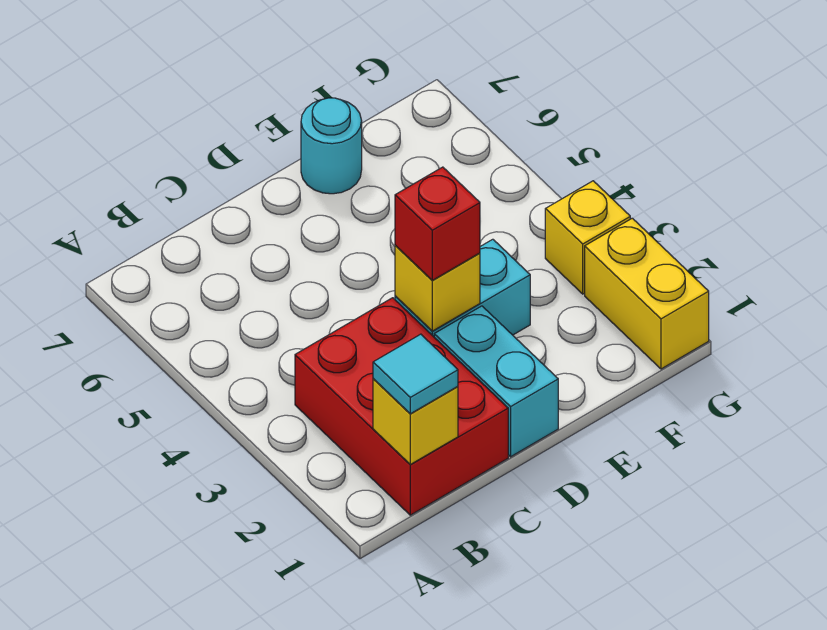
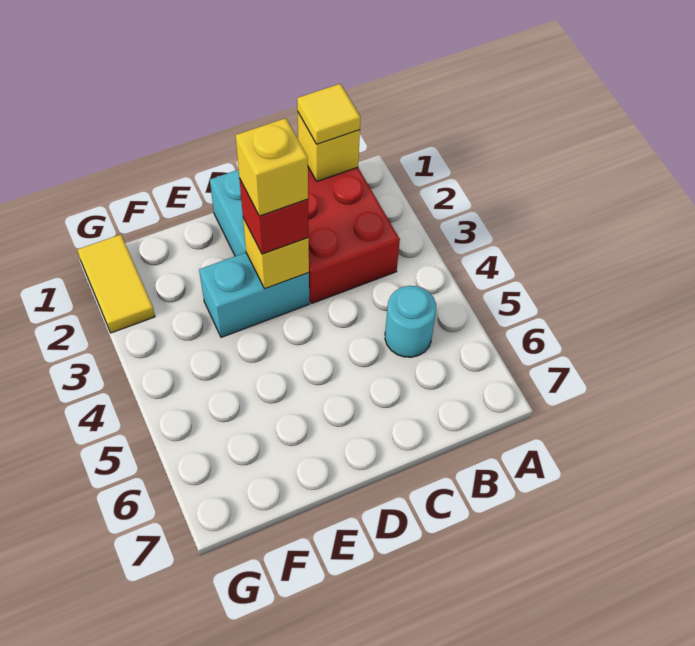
cyan 1x1 tile [373,334,458,414] -> yellow 1x1 tile [297,84,361,144]
cyan 1x1 round brick [301,98,362,194] -> cyan 1x1 round brick moved to [385,286,436,357]
yellow 1x2 brick [585,218,709,369] -> yellow 1x2 tile [78,234,155,333]
yellow 1x1 brick [545,181,630,294] -> yellow 1x1 brick moved to [235,118,308,216]

